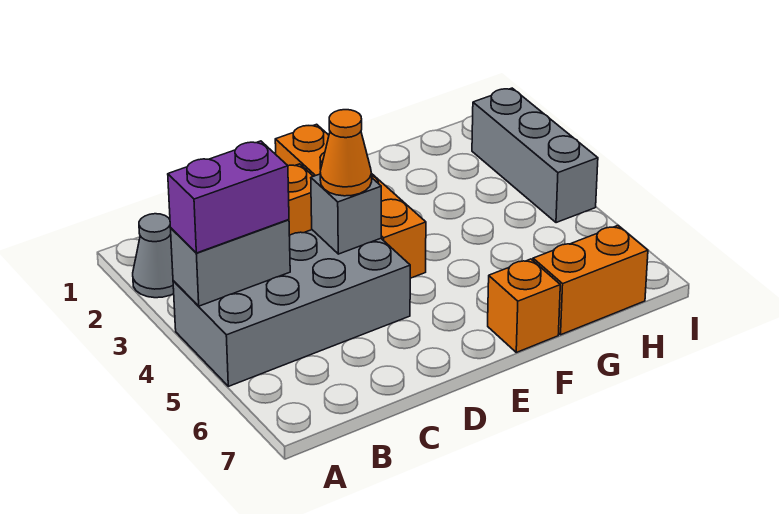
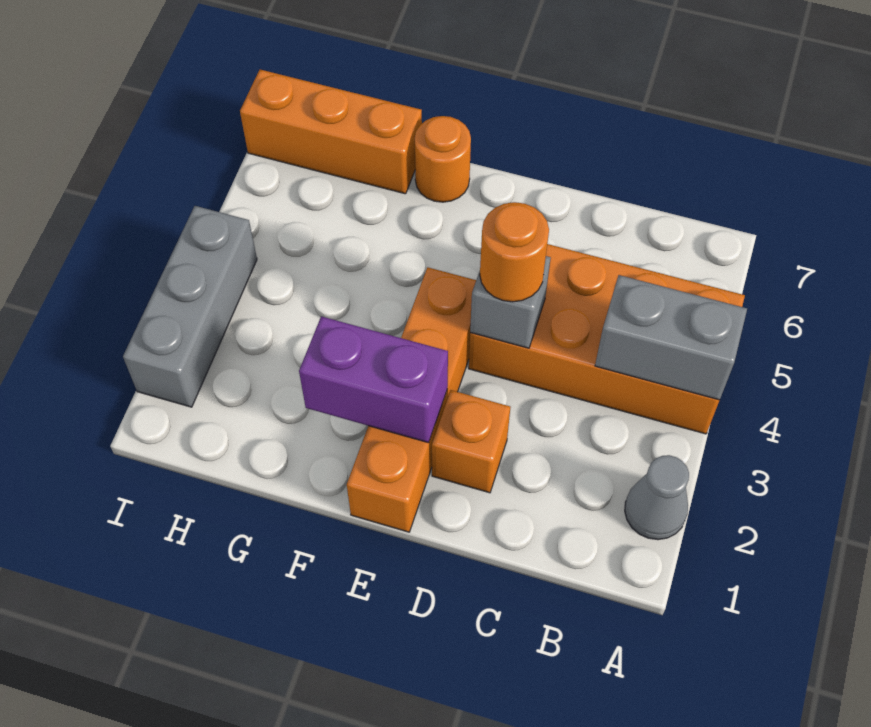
grey 2x4 brick [173,230,410,386] -> orange 2x4 brick [469,244,745,434]
purple 1x2 brick [168,141,289,253] -> purple 1x2 brick moved to [299,316,448,443]
orange 1x1 cone [320,110,372,196] -> orange 1x1 round brick [480,202,549,302]
orange 1x1 brick [488,259,560,352] -> orange 1x1 round brick [415,116,471,202]
orange 1x2 brick [533,226,648,335] -> orange 1x3 brick [240,70,422,194]

